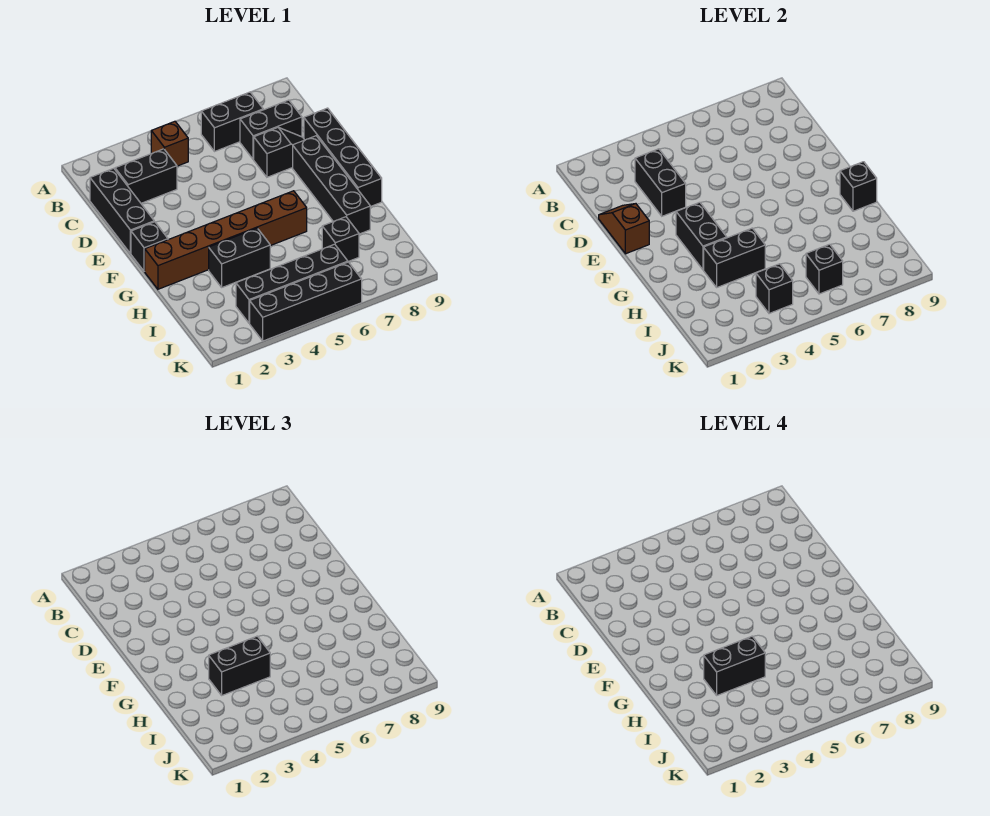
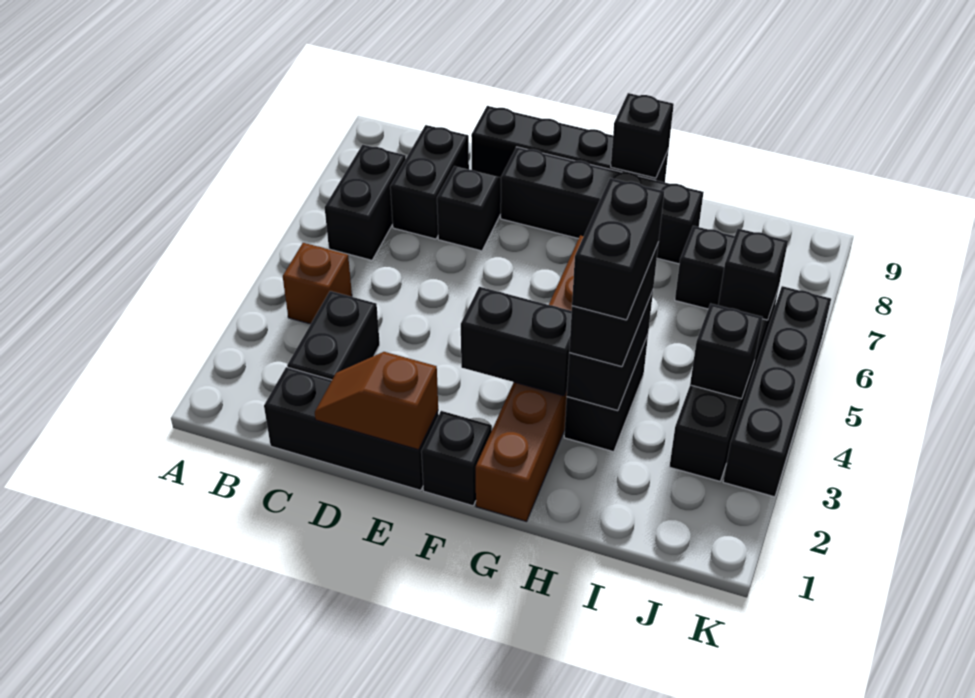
black 1x2 brick [635,149,686,216] -> none

